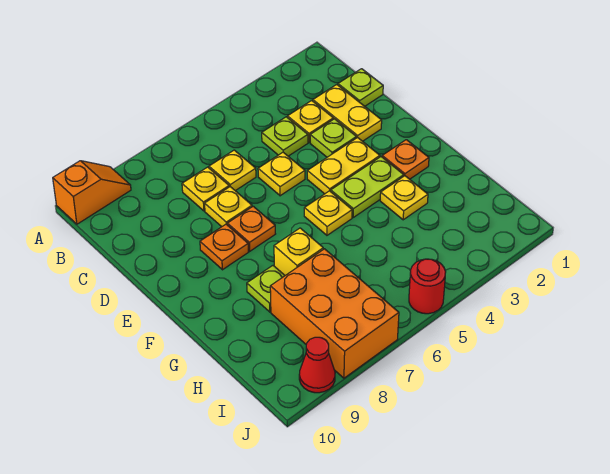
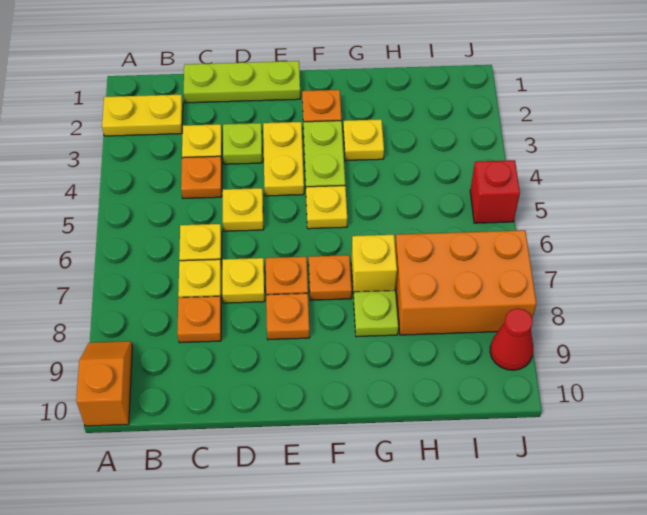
lime 1x1 plate [338,69,383,106] -> lime 1x3 plate [184,61,300,103]
yellow 1x2 plate [313,85,382,141] -> yellow 1x2 plate moved to [102,95,183,136]
lime 1x1 plate [262,117,308,156] -> orange 1x1 plate [181,156,222,199]
none -> orange 1x1 plate [177,296,221,343]
none -> orange 1x1 plate [309,255,352,300]
red 1x1 round brick [409,259,446,314] -> red 1x1 brick [470,160,520,223]

